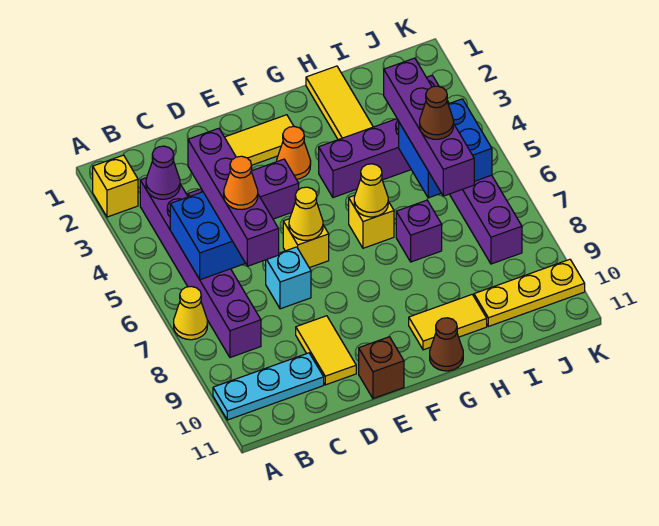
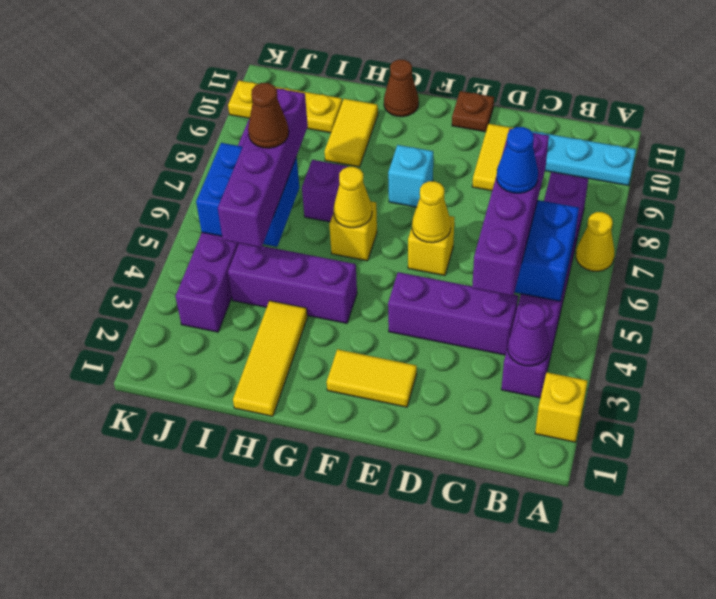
orange 1x1 cone [224,156,258,210] -> blue 1x1 cone [497,127,538,193]
cyan 1x1 brick [266,247,311,309] -> cyan 1x1 brick moved to [388,145,433,207]
brown 1x1 brick [359,337,404,399] -> brown 1x1 plate [452,91,494,132]
orange 1x1 cone [277,127,311,179] -> none
yellow 1x2 tile [409,295,487,350] -> yellow 1x2 tile turned to [325,99,378,167]

